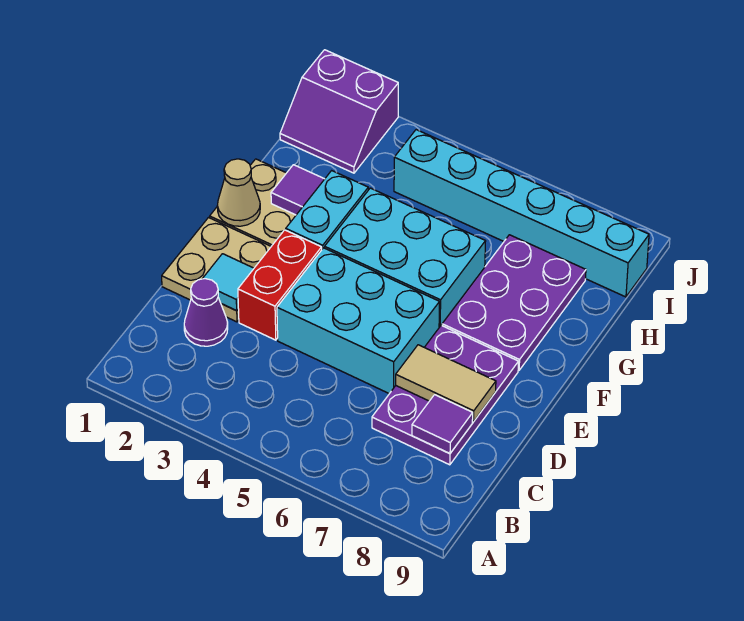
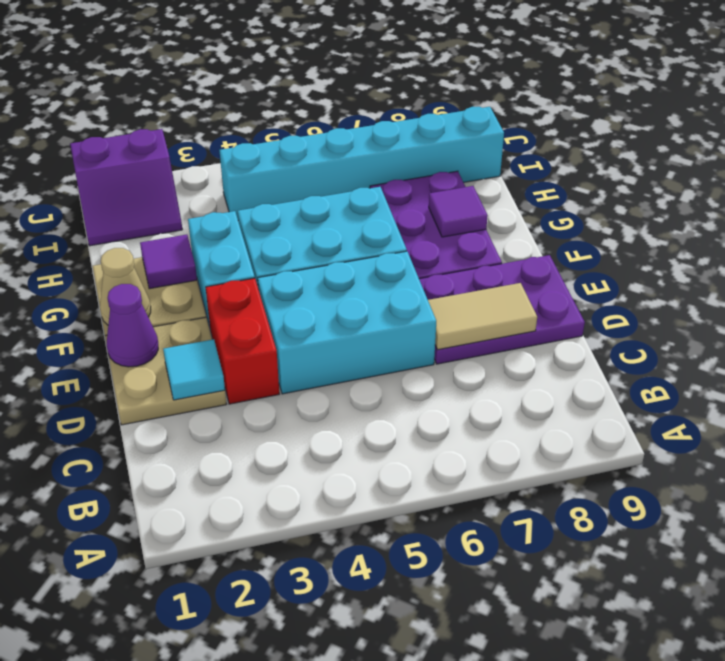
purple 1x1 cone [184,279,228,346] -> purple 1x1 cone moved to [107,284,158,367]
purple 2x3 plate [372,325,518,465] -> purple 2x3 plate turned to [419,255,585,364]
purple 1x1 tile [412,395,473,454] -> purple 1x1 tile moved to [429,186,488,237]

